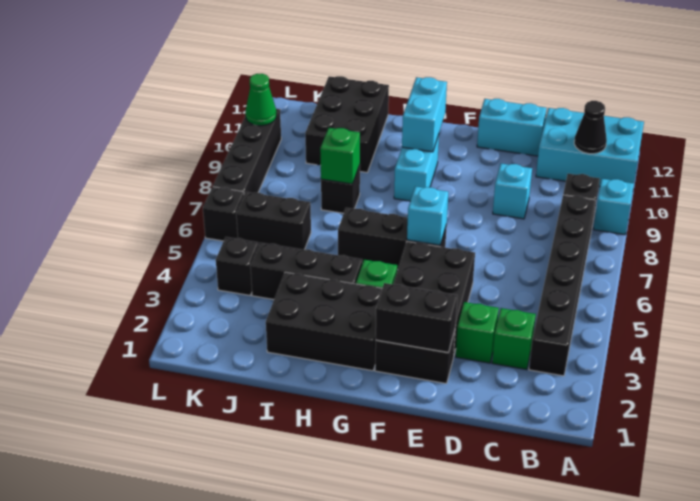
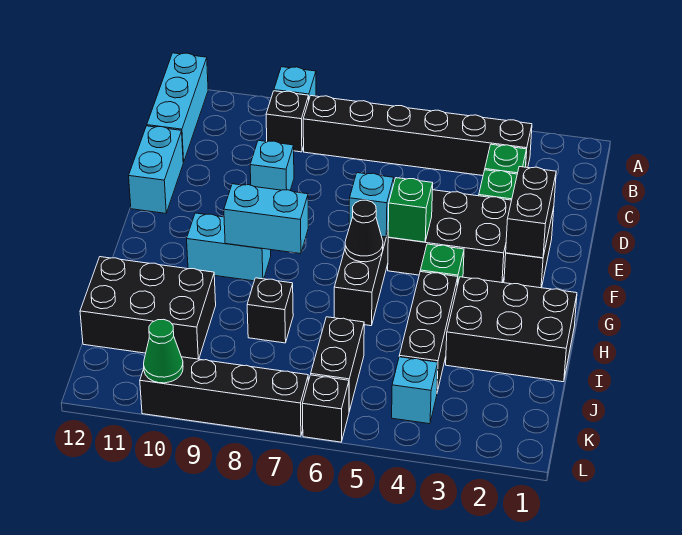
cyan 2x3 brick [536,108,644,186] -> cyan 1x3 brick [147,53,208,162]
black 1x1 cone [574,101,607,154] -> black 1x1 cone moved to [345,200,383,262]
black 2x3 brick [266,272,382,371] -> black 2x3 brick turned to [446,277,577,382]
cyan 1x2 brick [402,77,447,152] -> cyan 1x2 brick moved to [224,184,308,254]
green 1x1 brick [320,128,360,184] -> green 1x1 brick moved to [388,178,433,242]
black 1x1 brick [216,237,258,295] -> cyan 1x1 brick [392,357,438,424]

